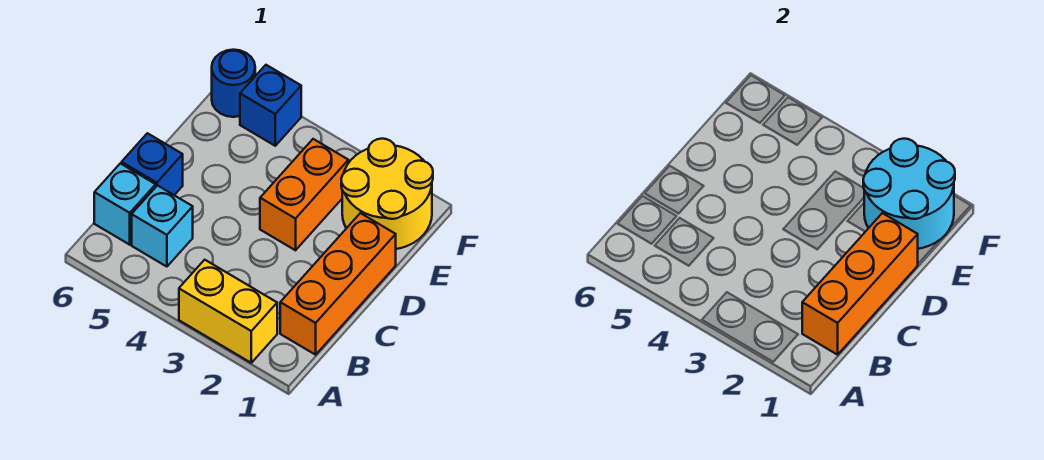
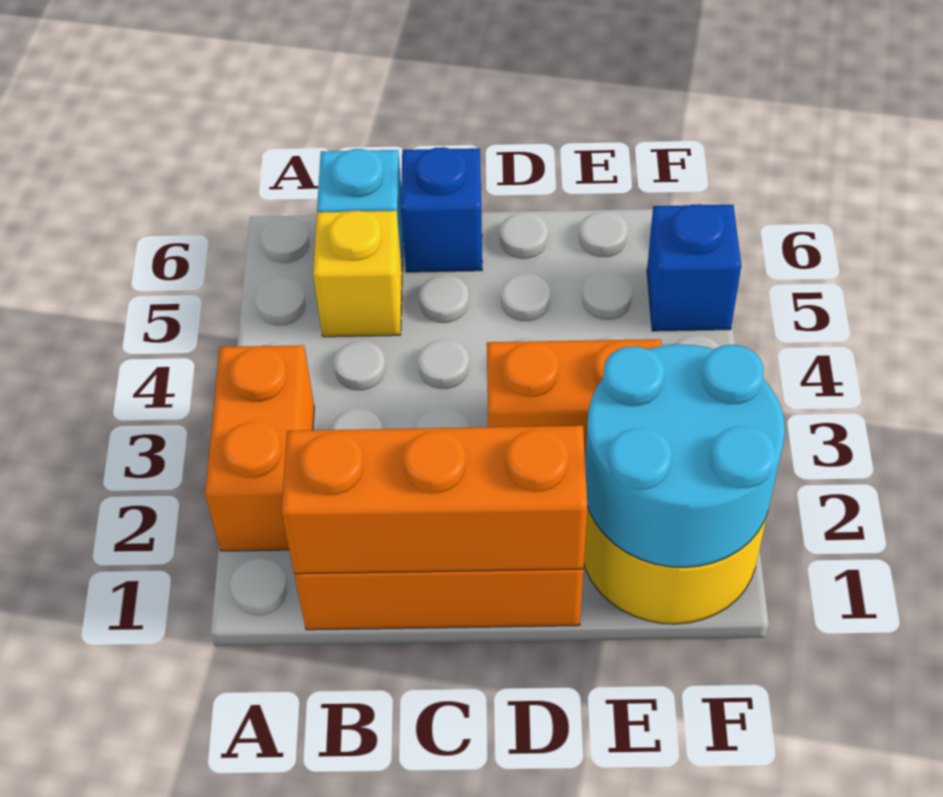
yellow 1x2 brick [179,260,277,363] -> orange 1x2 brick [205,345,314,551]
cyan 1x1 brick [132,186,193,267] -> yellow 1x1 brick [313,211,402,337]
blue 1x1 round brick [212,50,255,117] -> none

